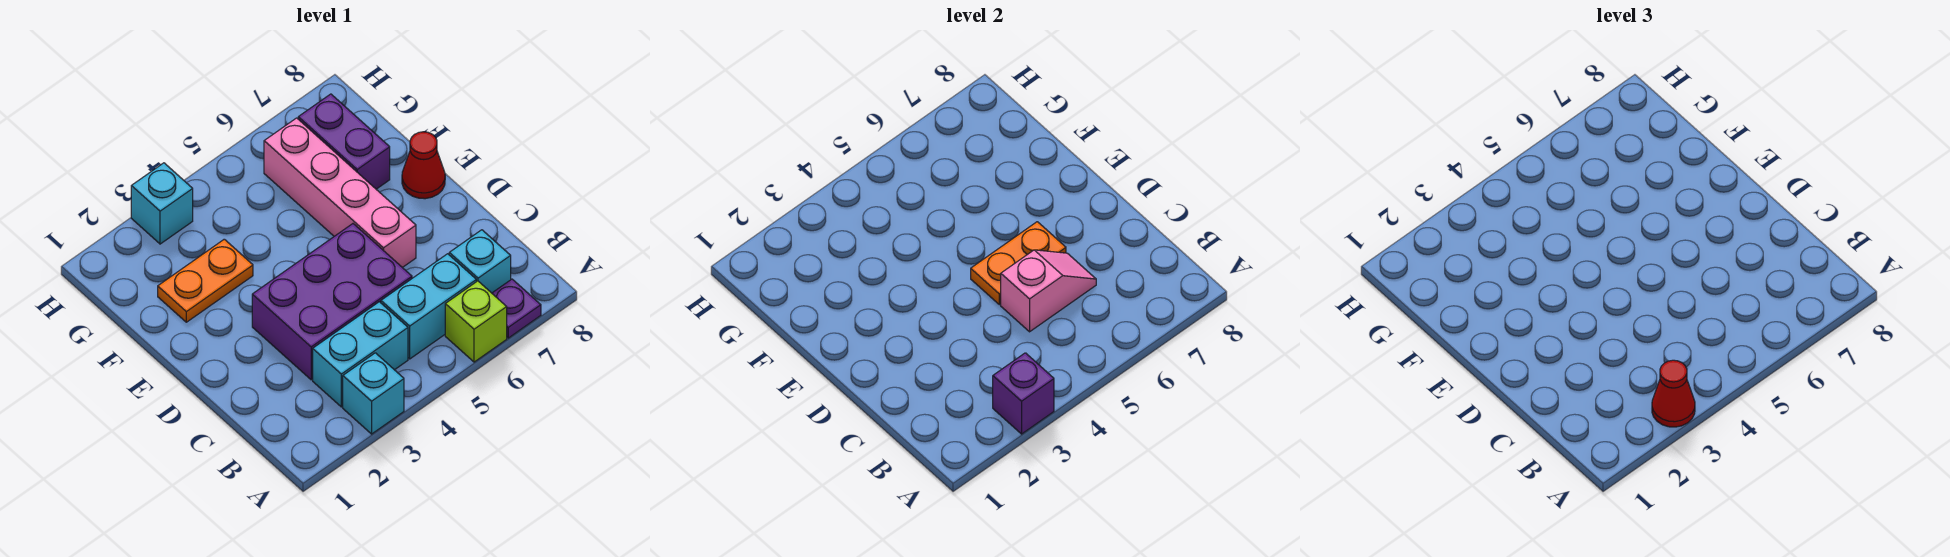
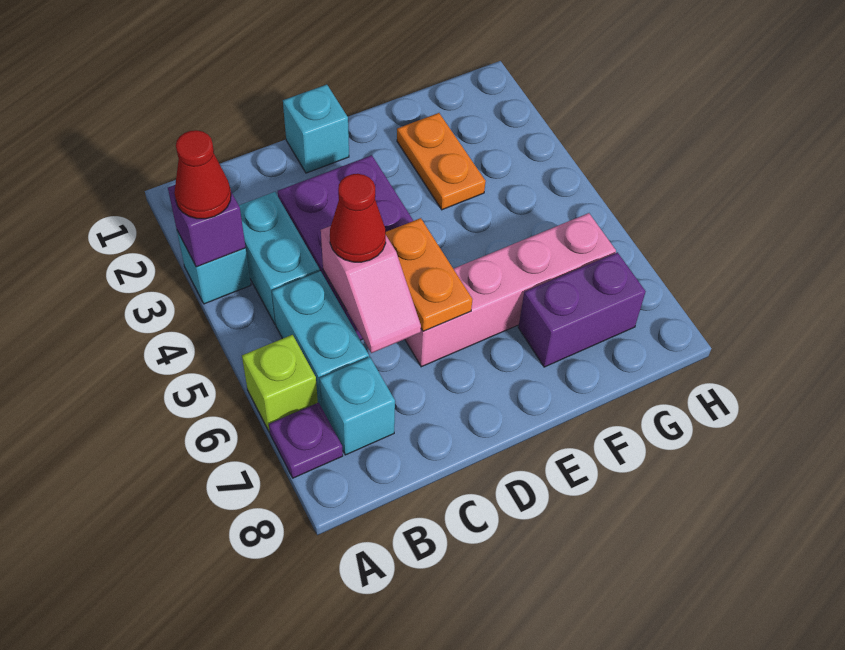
red 1x1 cone [402,132,445,199] -> red 1x1 cone moved to [330,174,386,262]
cyan 1x1 brick [131,163,193,244] -> cyan 1x1 brick moved to [283,85,349,173]

